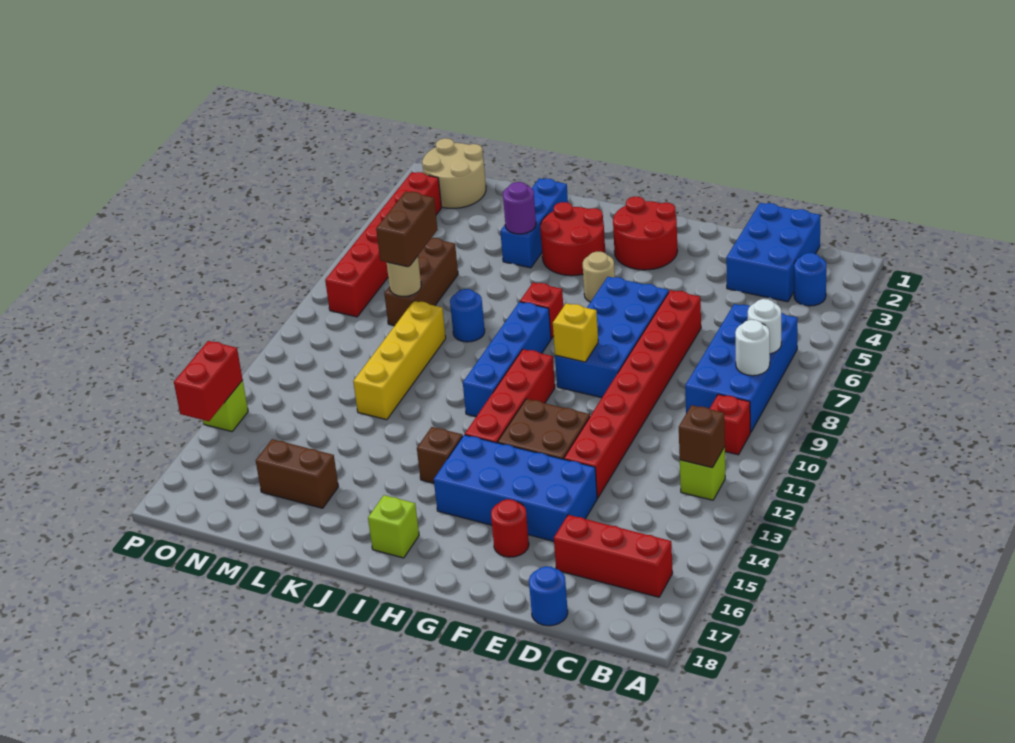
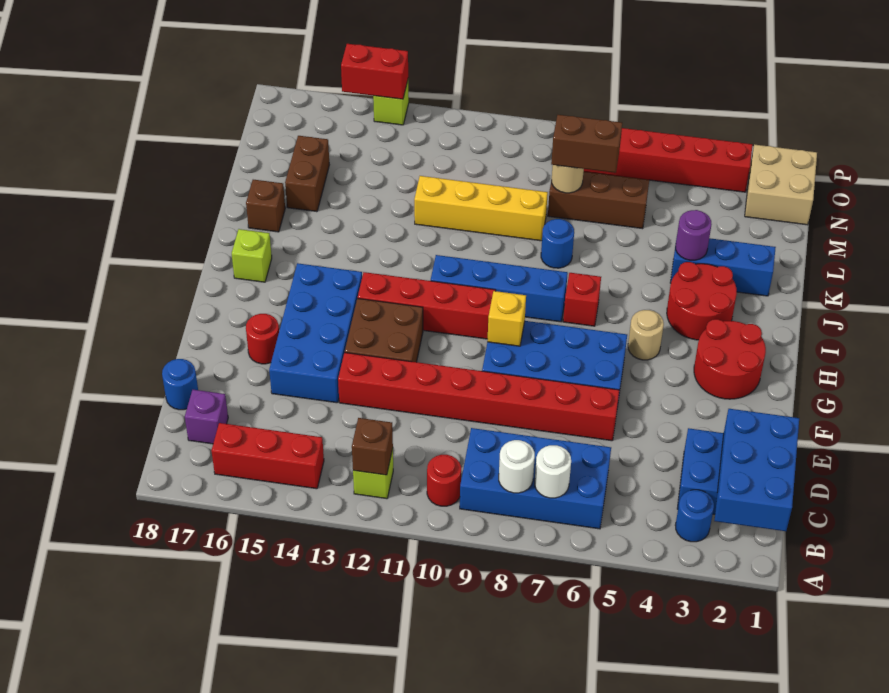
none -> blue 2x3 brick [714,409,799,531]
red 1x1 brick [710,394,750,455] -> red 1x1 round brick [427,455,461,506]
red 1x3 brick [554,515,673,597] -> red 1x3 brick turned to [212,423,324,489]
none -> purple 1x1 brick [185,390,228,444]
brown 1x1 brick [417,427,463,483] -> brown 1x1 brick moved to [246,180,285,232]
tan 2x2 round brick [422,138,486,208] -> tan 2x2 brick [745,144,817,225]

